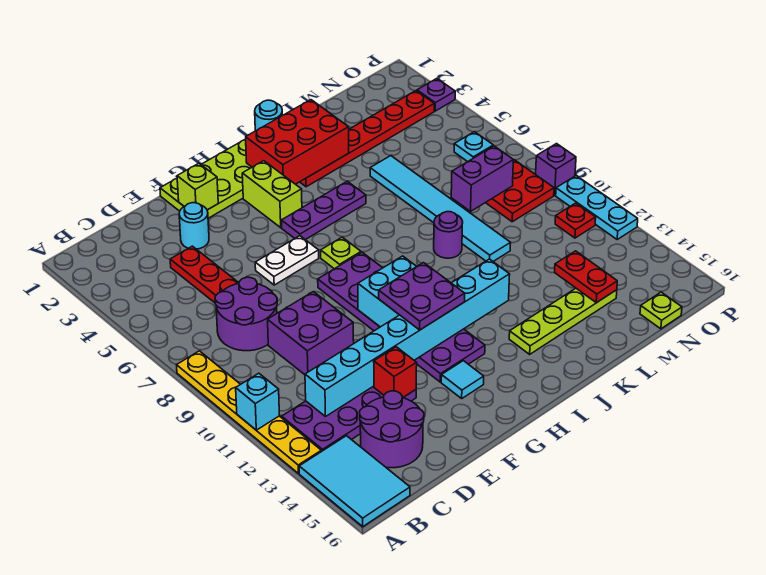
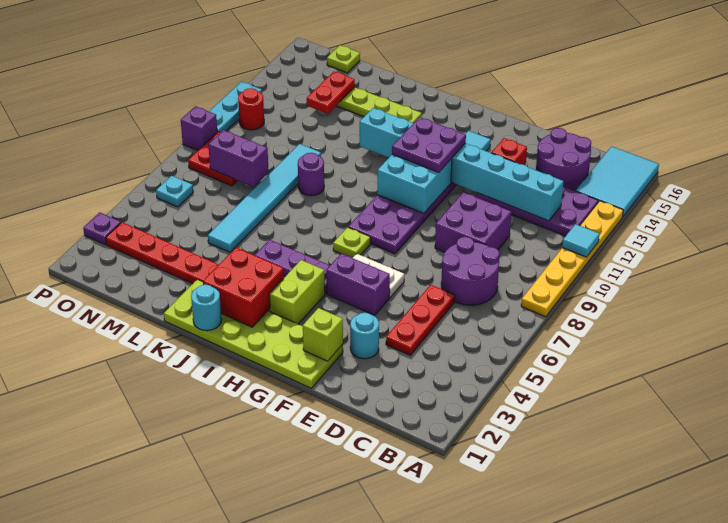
cyan 1x1 brick [236,373,280,430] -> cyan 1x1 tile [562,224,599,257]
none -> purple 1x2 brick [326,253,390,315]
red 2x3 brick [246,100,349,184] -> red 2x2 brick [203,248,284,327]
red 1x1 plate [555,203,596,238] -> red 1x1 round brick [238,88,264,130]

